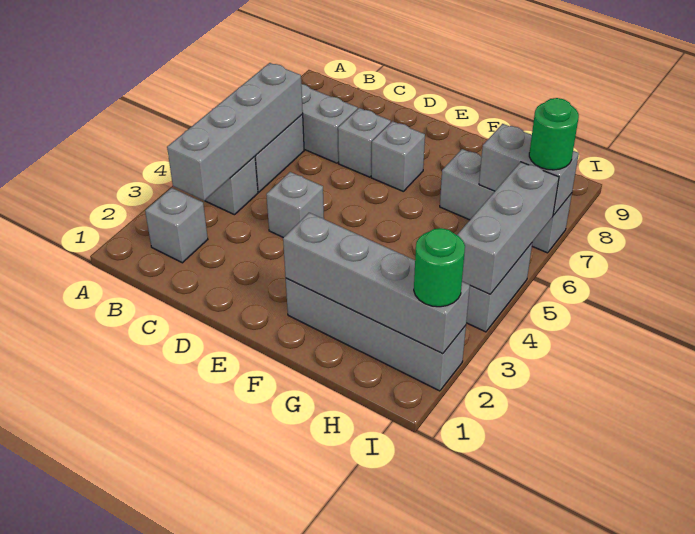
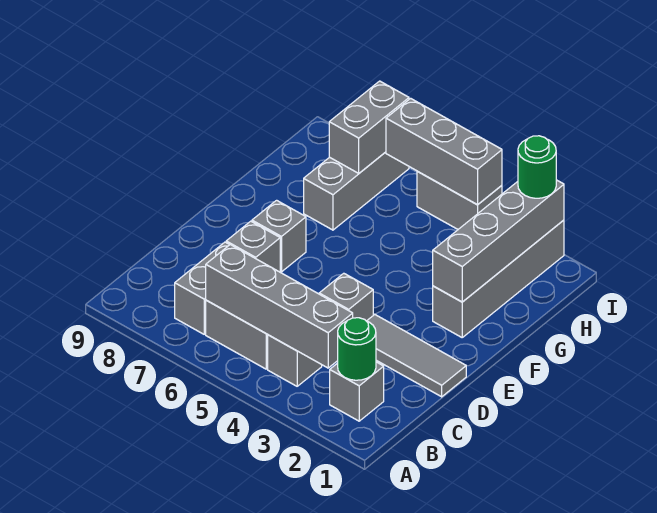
none -> grey 1x3 tile [367,315,466,397]
green 1x1 round brick [529,98,579,170] -> green 1x1 round brick moved to [338,318,376,380]

